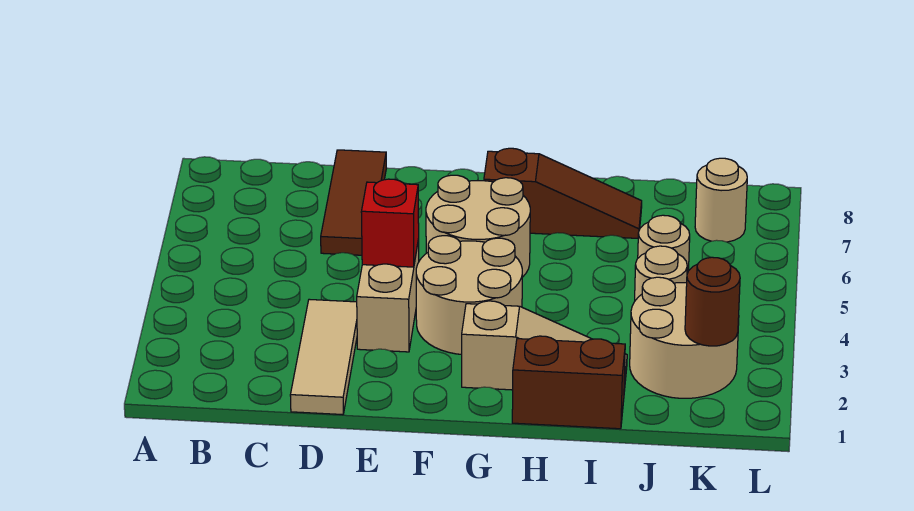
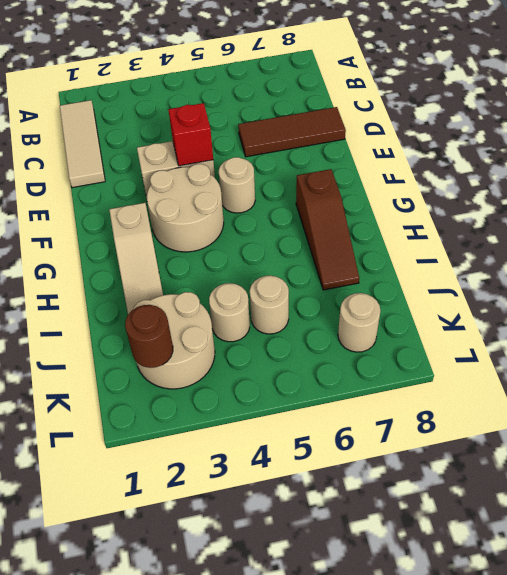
tan 1x3 tile [290,299,357,415] -> tan 1x3 tile turned to [60,100,105,188]
tan 2x2 round brick [426,175,530,277] -> tan 1x1 round brick [219,157,255,213]
brown 1x2 brick [512,336,625,429] -> none

